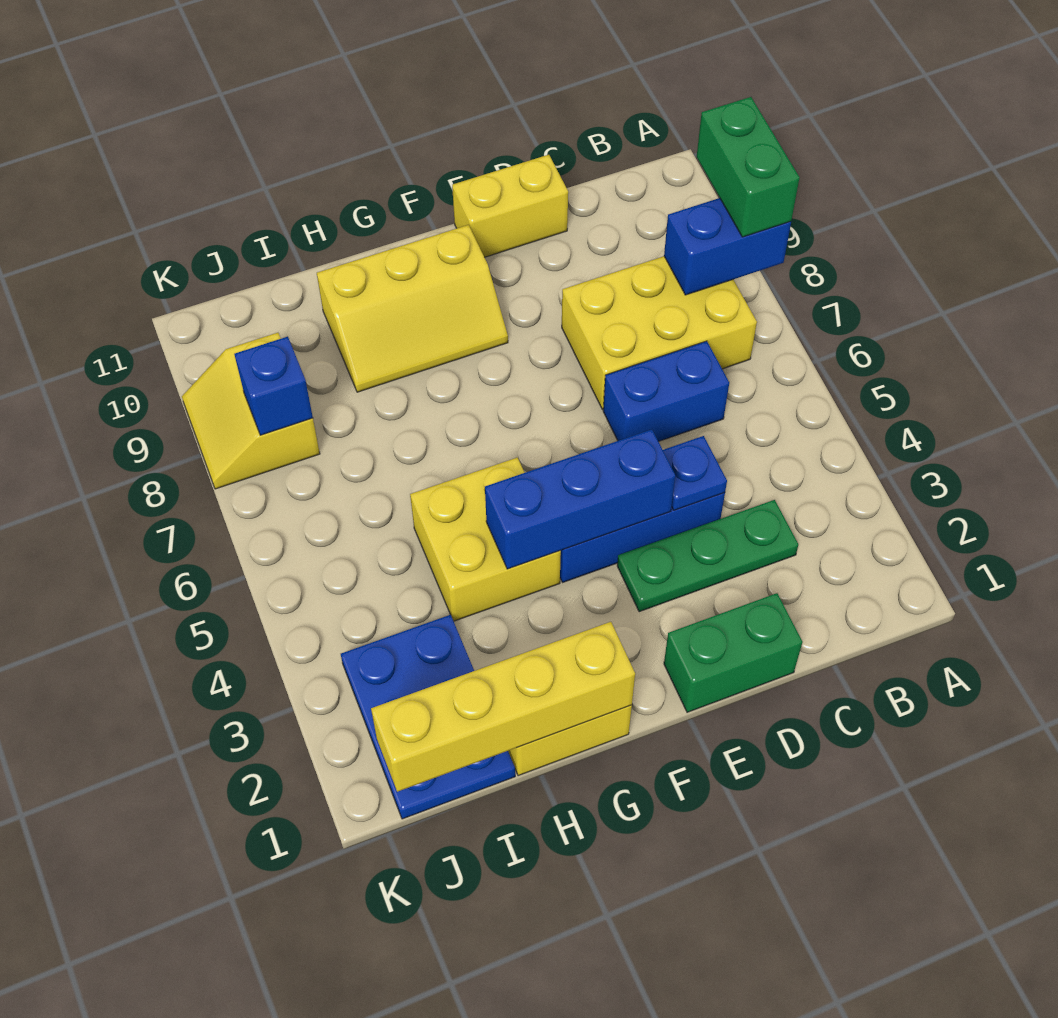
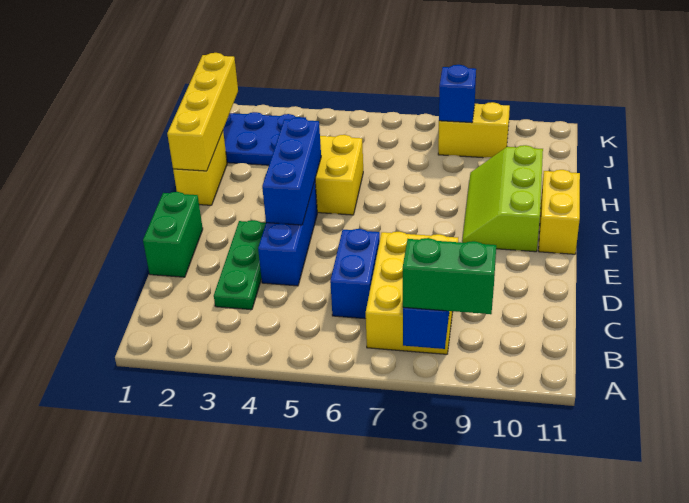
blue 1x1 plate [663,436,727,510] -> none
yellow 1x2 brick [452,155,568,257] -> yellow 1x2 brick moved to [539,170,580,254]
yellow 2x3 slope [317,225,508,392] -> lime 2x3 slope [462,145,543,252]

